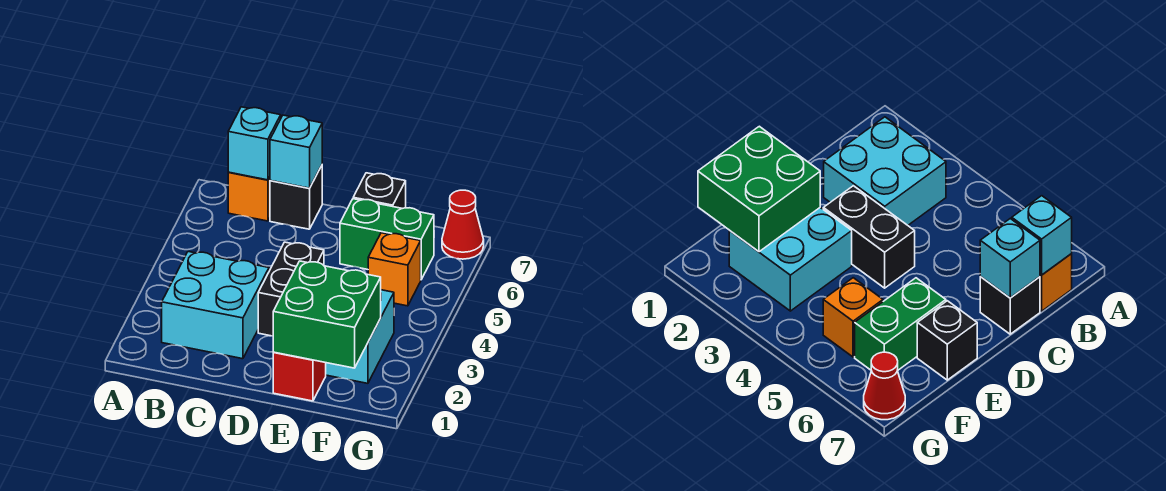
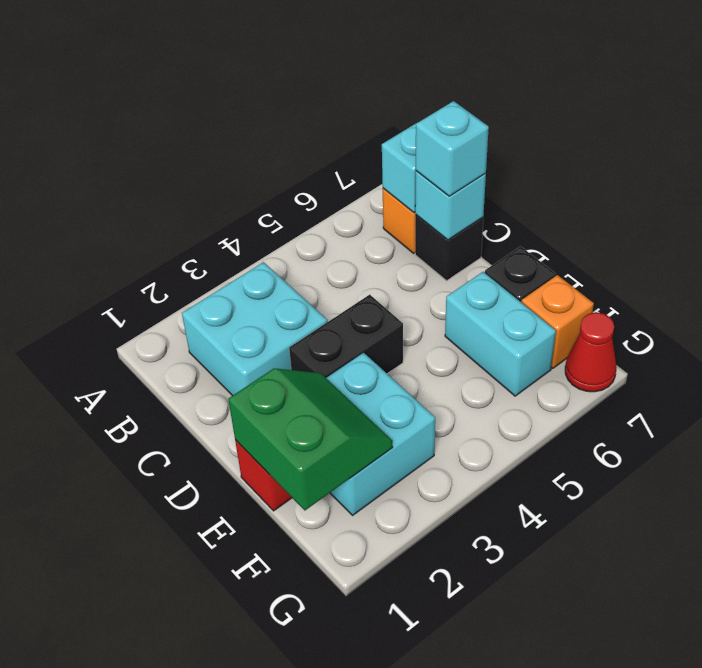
none -> cyan 1x1 brick [416,101,489,196]
green 2x2 brick [273,261,381,368] -> green 2x2 slope [228,368,393,510]
green 1x2 brick [340,199,434,279] -> cyan 1x2 brick [445,272,556,396]
orange 1x1 brick [368,233,421,306] -> orange 1x1 brick moved to [521,275,594,368]

